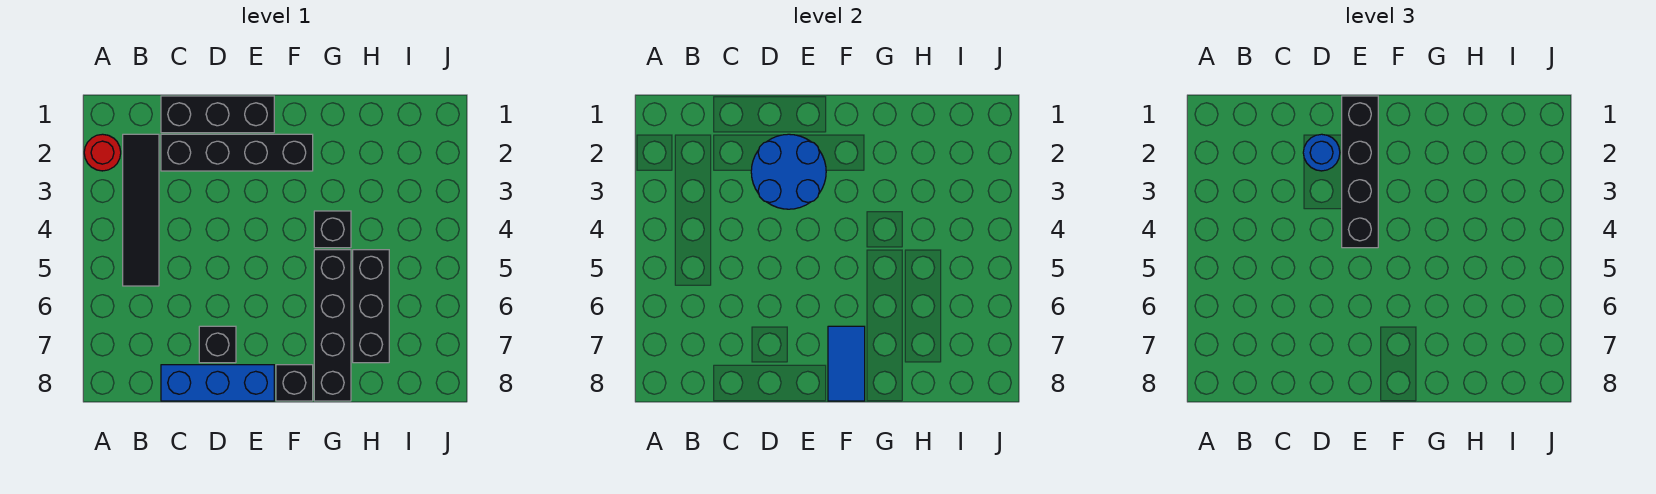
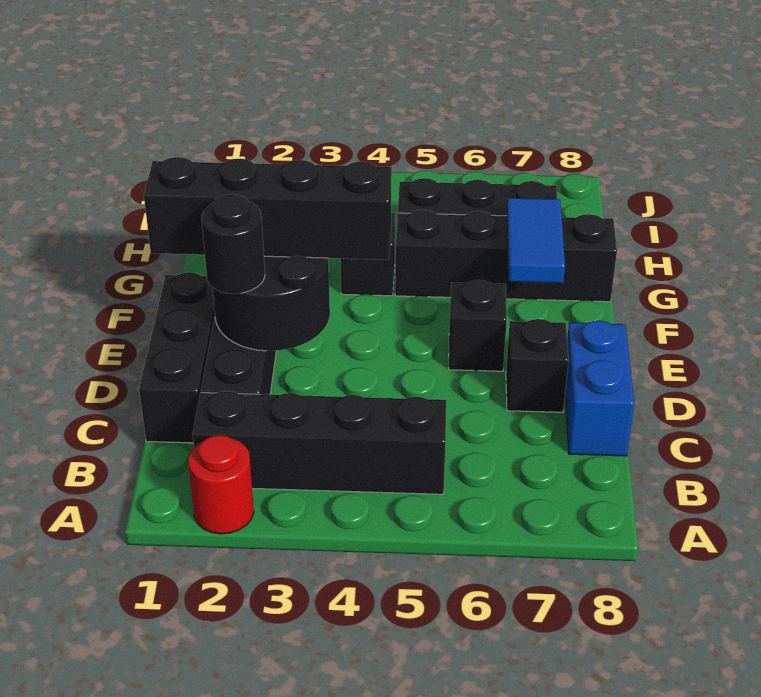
black 1x4 tile [123,134,159,286] -> black 1x4 brick [193,391,446,494]
blue 1x3 brick [161,365,274,401] -> blue 1x2 brick [565,321,634,456]
blue 2x2 round brick [751,134,826,209] -> black 2x2 round brick [213,256,330,351]
blue 1x1 round brick [1303,134,1340,171] -> black 1x1 round brick [202,194,265,294]
blue 1x2 tile [828,326,865,401] -> blue 1x2 tile turned to [507,198,565,283]
black 1x1 brick [276,365,313,401] -> black 1x1 brick moved to [449,280,507,371]

